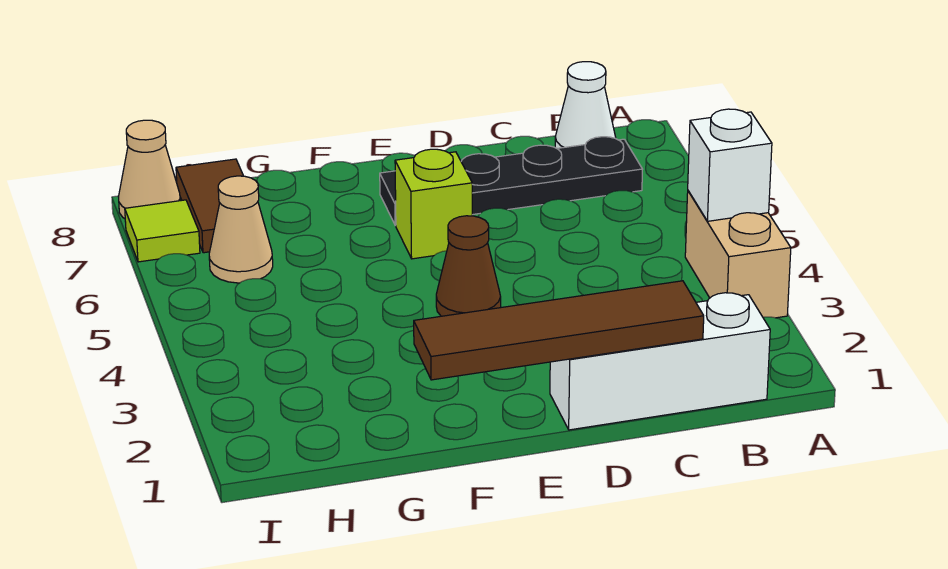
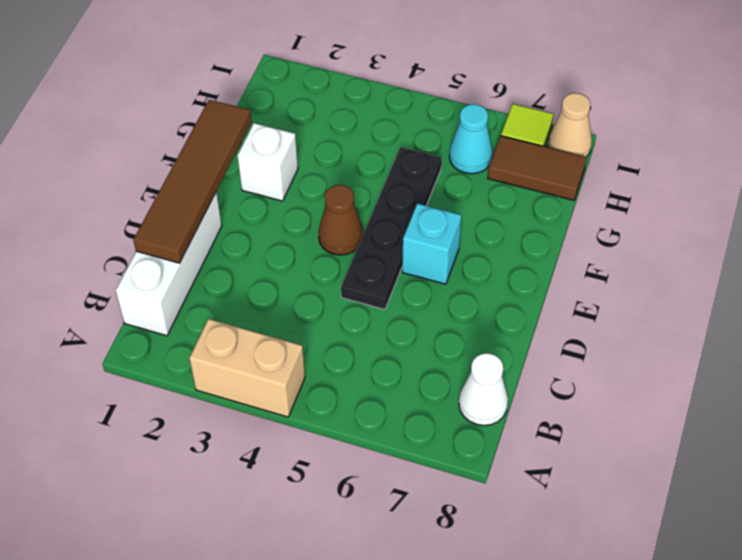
white 1x1 brick [688,109,772,221] -> white 1x1 brick moved to [237,123,298,201]
black 1x4 plate [380,137,643,225] -> black 1x4 plate moved to [341,147,442,309]
lime 1x1 brick [395,149,472,259] -> cyan 1x1 brick [402,204,461,284]
tan 1x1 cone [209,176,273,283] -> cyan 1x1 cone [449,104,493,174]

